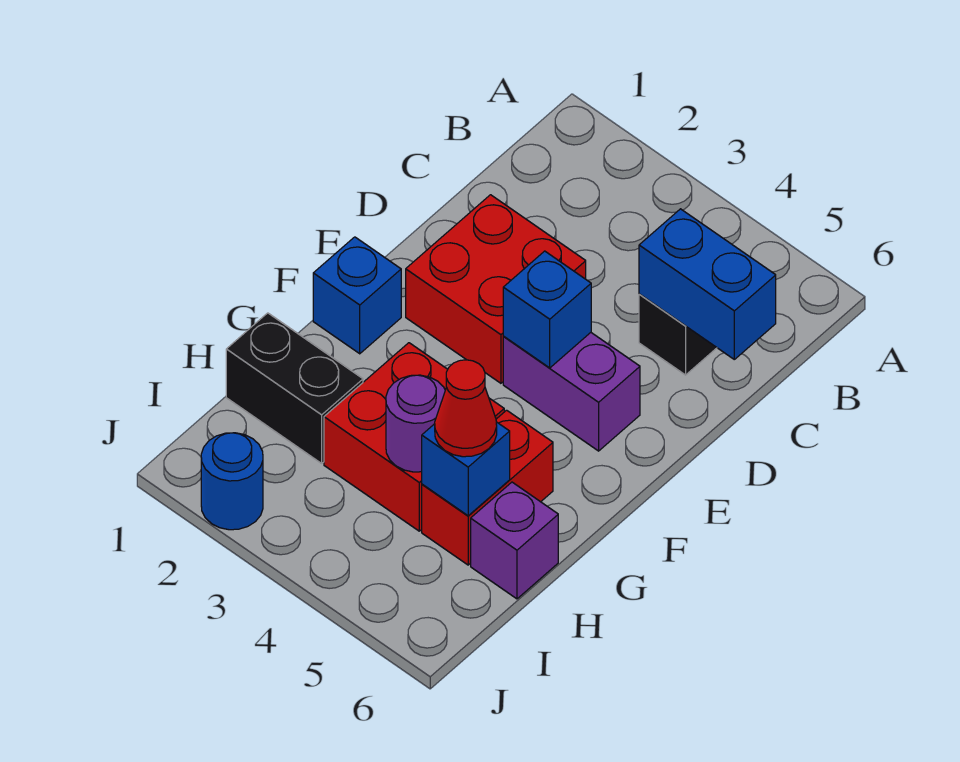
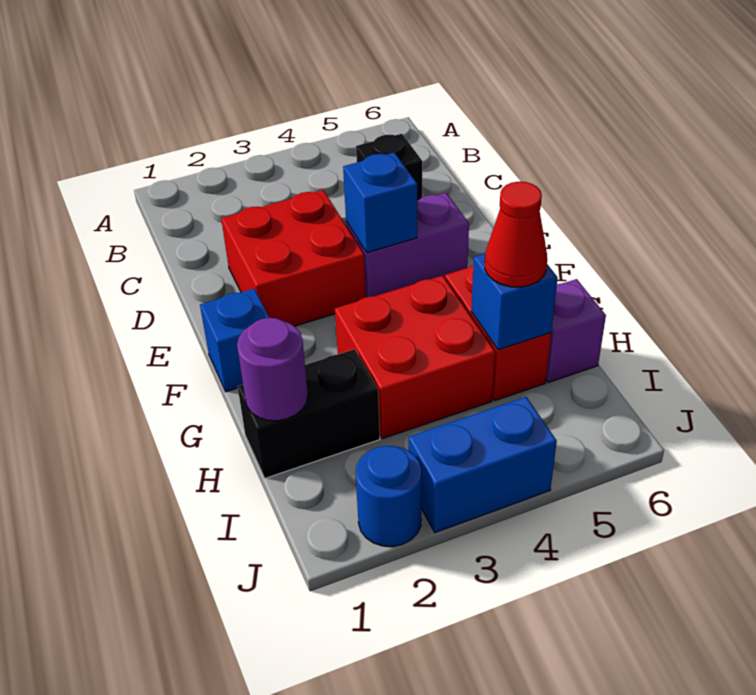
blue 1x2 brick [639,209,776,359] -> blue 1x2 brick moved to [409,397,557,532]
purple 1x1 round brick [386,375,445,472] -> purple 1x1 round brick moved to [237,318,308,421]

